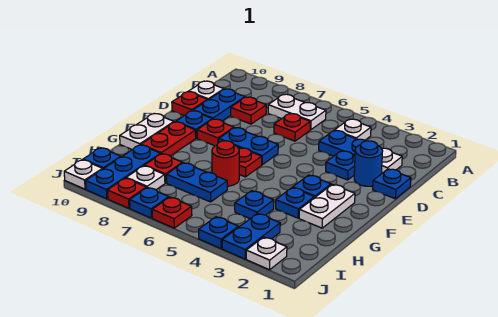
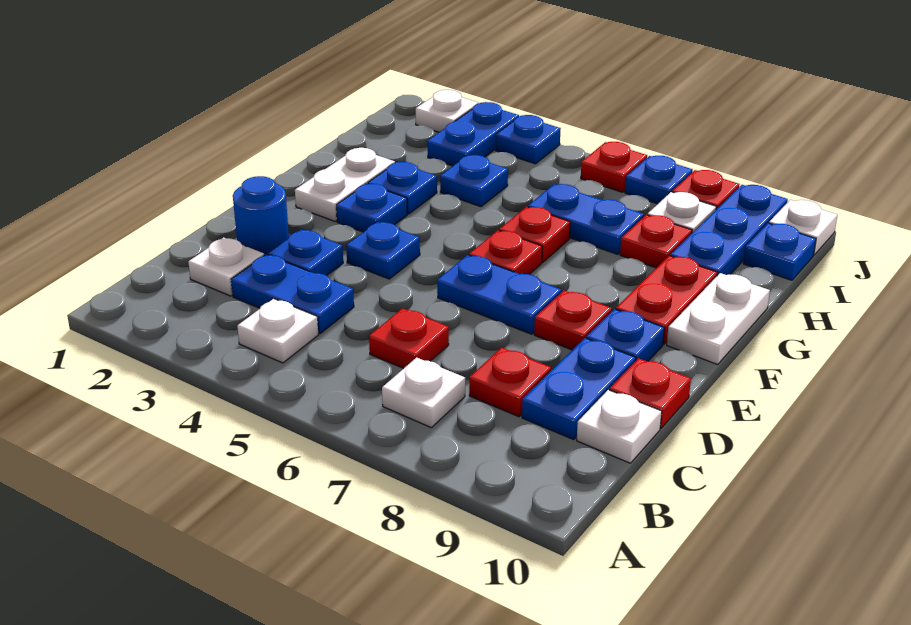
white 1x2 plate [268,94,326,130] -> white 1x1 plate [382,358,465,428]
blue 1x1 plate [373,169,411,199] -> blue 1x1 plate moved to [346,222,420,279]
red 1x1 round brick [212,141,239,186] -> red 1x1 plate [499,207,570,263]

